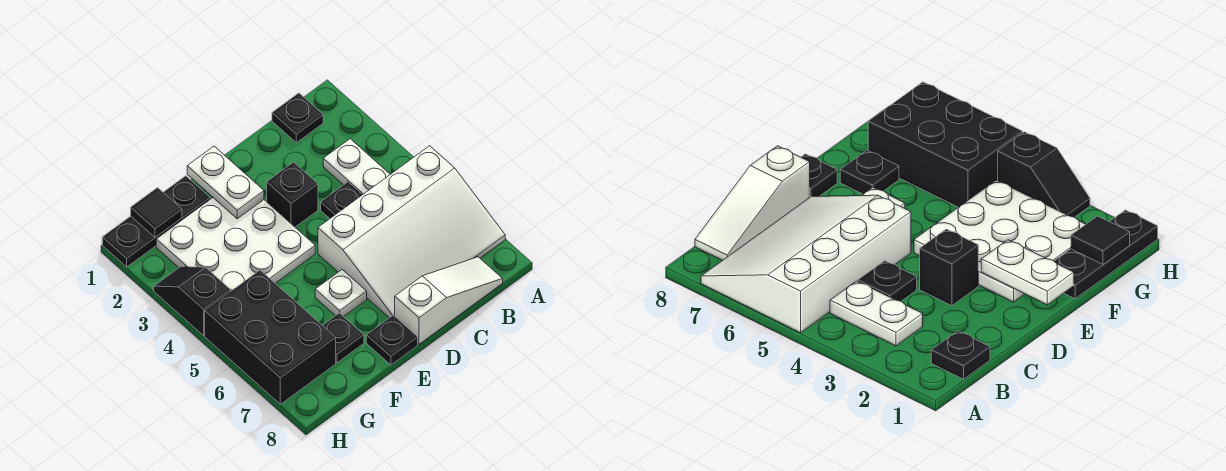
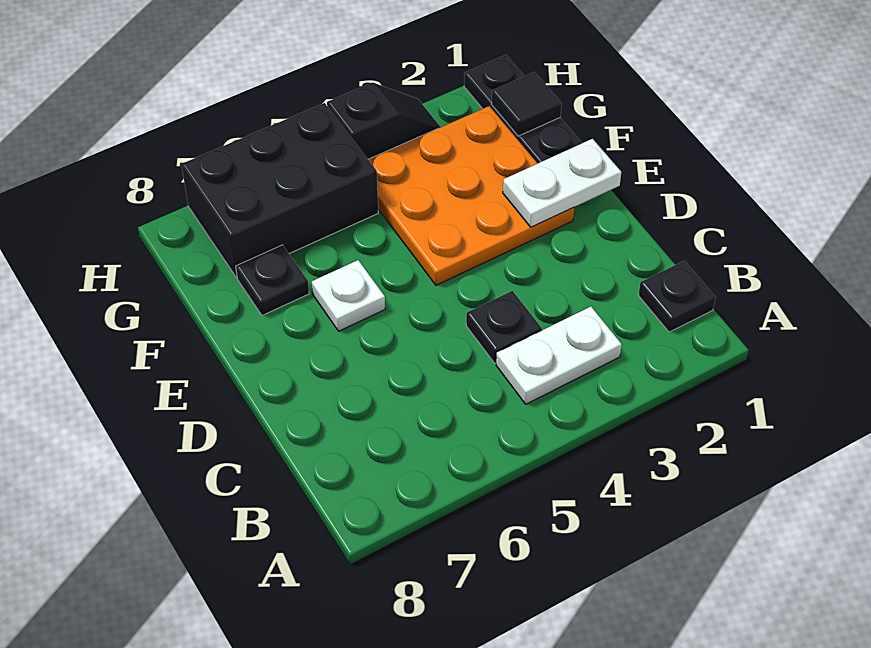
white 3x4 slope [318,146,505,318] -> none
white 1x3 slope [395,257,503,344] -> none
black 1x1 brick [267,162,318,227] -> none
white 3x3 plate [156,198,315,291] -> orange 3x3 plate [368,106,574,285]
black 1x1 plate [366,315,418,365] -> none

